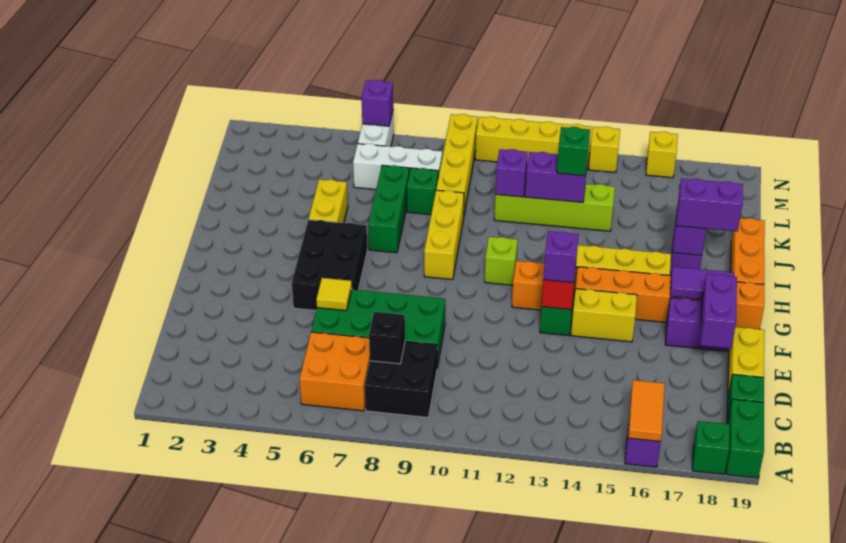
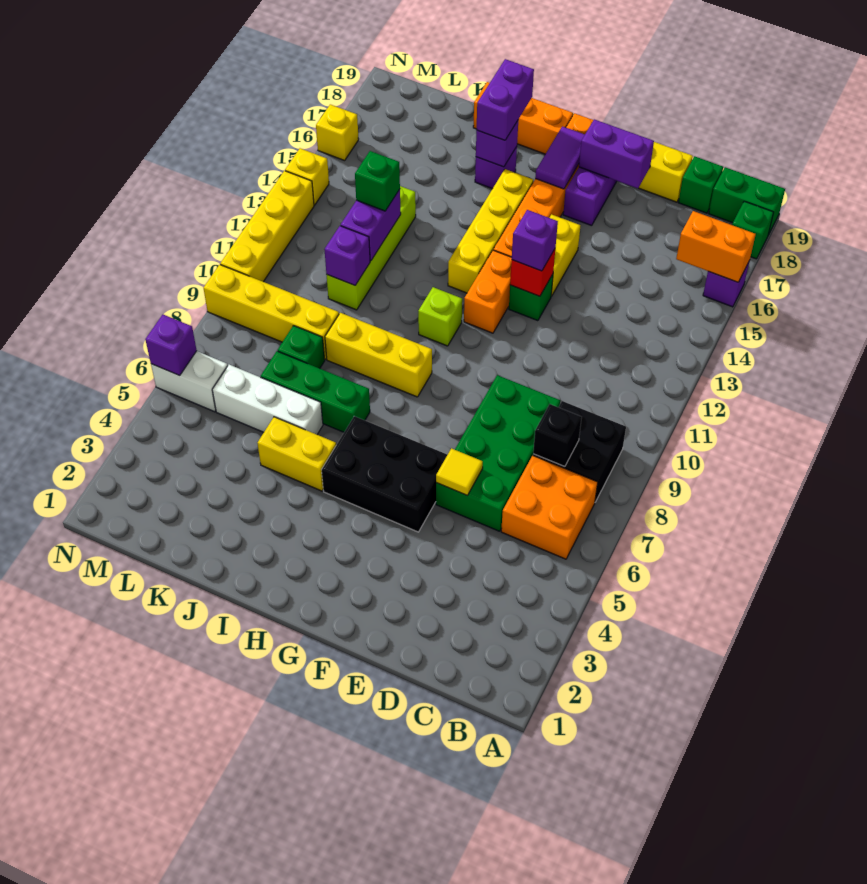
orange 1x2 tile [628,380,665,441] -> orange 1x2 brick [676,211,756,282]
white 1x3 brick [353,144,442,189] -> white 1x3 brick turned to [212,365,323,434]

